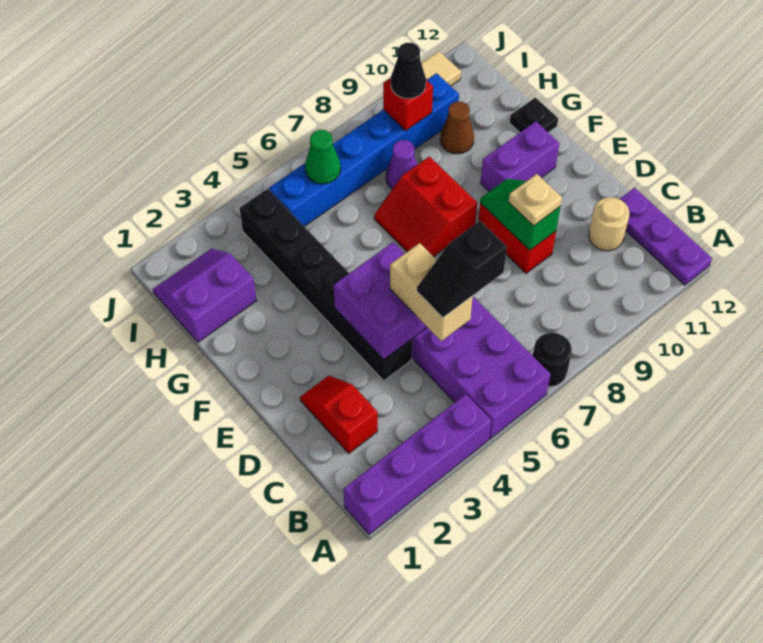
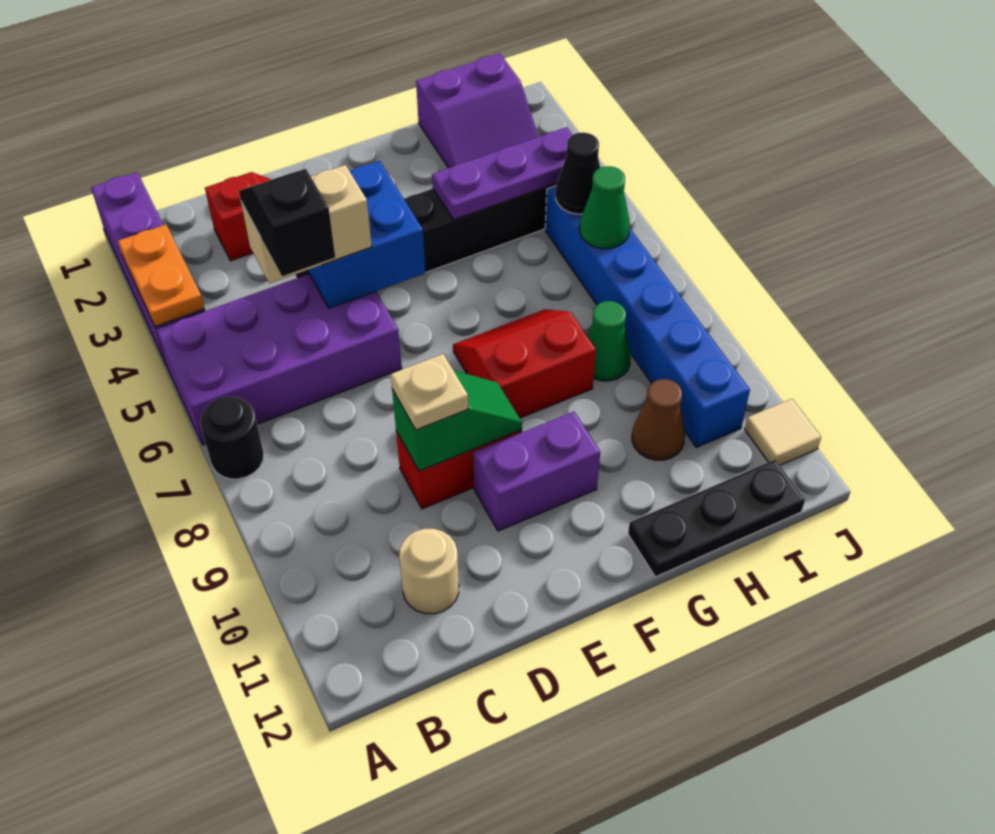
none -> orange 1x2 plate [118,225,204,326]
purple 1x3 plate [620,188,712,285] -> purple 1x3 plate moved to [432,127,572,220]
purple 2x2 brick [334,242,427,359] -> blue 2x2 brick [308,161,425,308]
purple 1x2 brick [481,121,560,191] -> purple 1x2 brick turned to [473,412,600,531]
black 1x1 plate [510,97,558,133] -> black 1x3 plate [628,459,805,577]
purple 2x2 slope [153,249,257,342] -> purple 2x2 slope turned to [416,53,538,168]
purple 1x1 cone [386,140,418,189] -> green 1x1 cone [587,301,631,381]
red 1x1 brick [383,78,433,130] -> none
black 1x1 cone [391,43,426,99] -> black 1x1 cone moved to [556,133,600,214]

